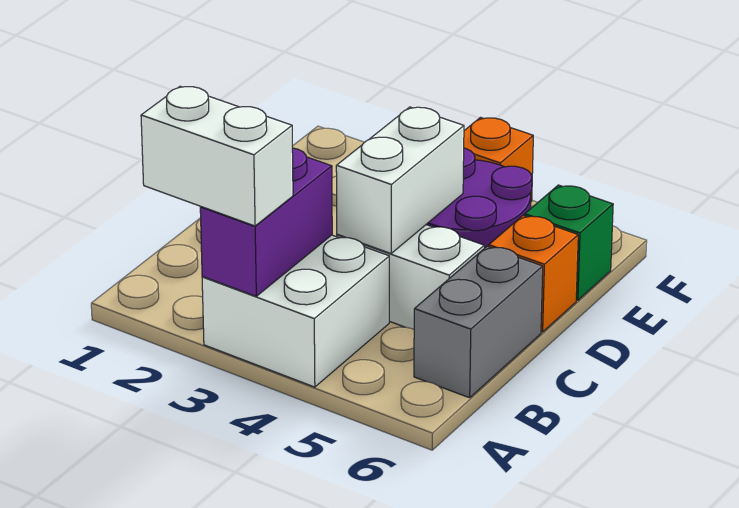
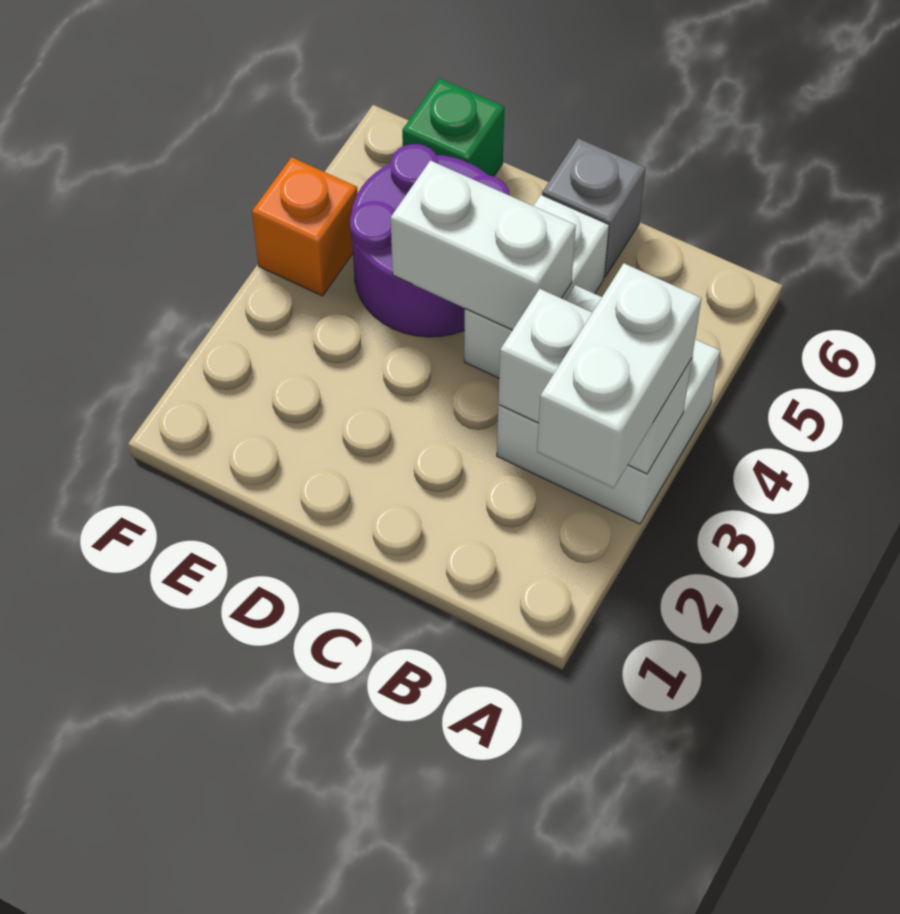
purple 1x2 brick [200,148,332,296] -> white 1x2 brick [498,289,692,474]
grey 1x2 brick [414,246,543,398] -> grey 1x1 brick [542,139,645,277]
orange 1x1 brick [489,215,578,332] -> none

